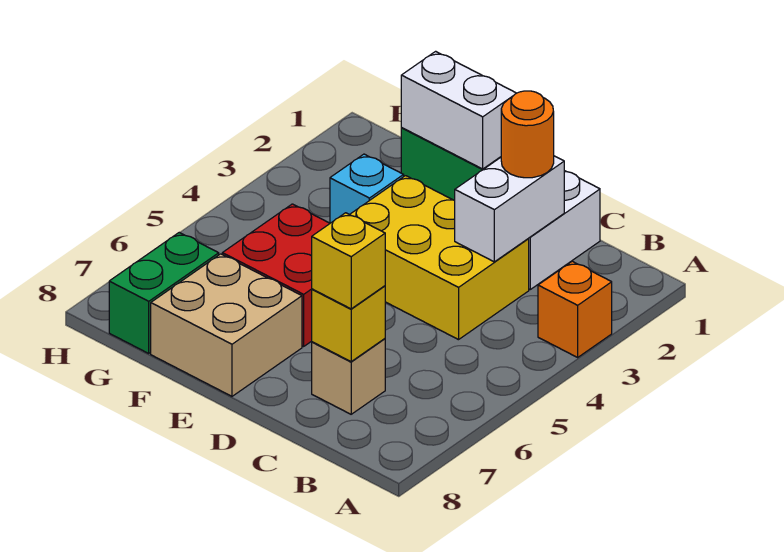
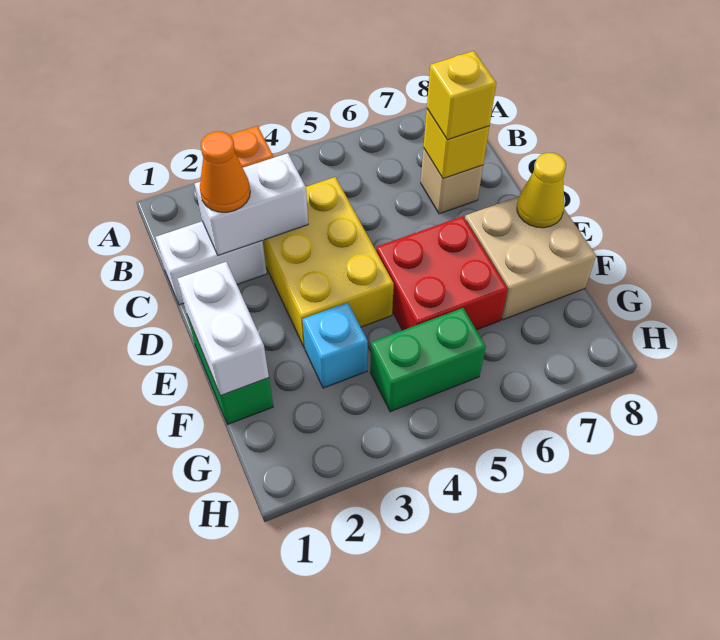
orange 1x1 round brick [501,91,554,178] -> orange 1x1 cone [200,131,250,212]
none -> yellow 1x1 cone [517,153,566,228]
green 1x2 brick [109,233,219,353] -> green 1x2 brick moved to [370,308,486,412]

